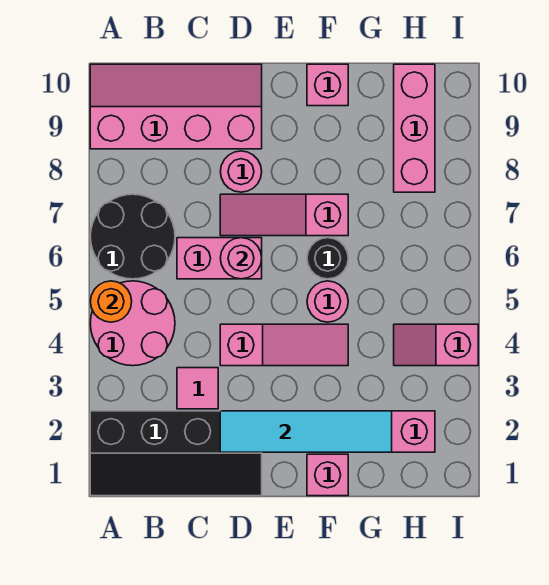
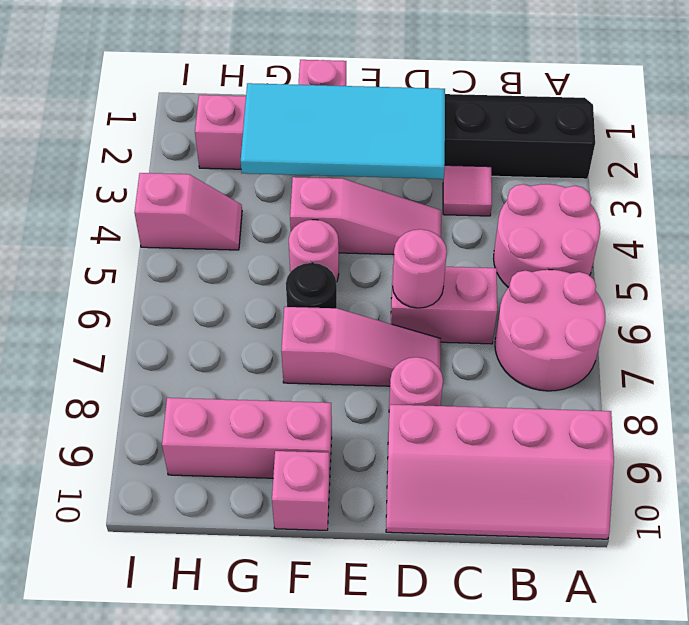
orange 1x1 round brick [90,281,132,322] -> none
black 2x2 round brick [90,194,175,279] -> pink 2x2 round brick [495,270,605,391]
cyan 1x4 tile [220,411,392,452] -> cyan 2x4 tile [241,83,445,179]
pink 1x3 slope [220,324,348,366] -> pink 1x3 slope turned to [290,177,441,255]
pink 1x3 brick [394,64,435,192] -> pink 1x3 brick turned to [162,398,332,478]

